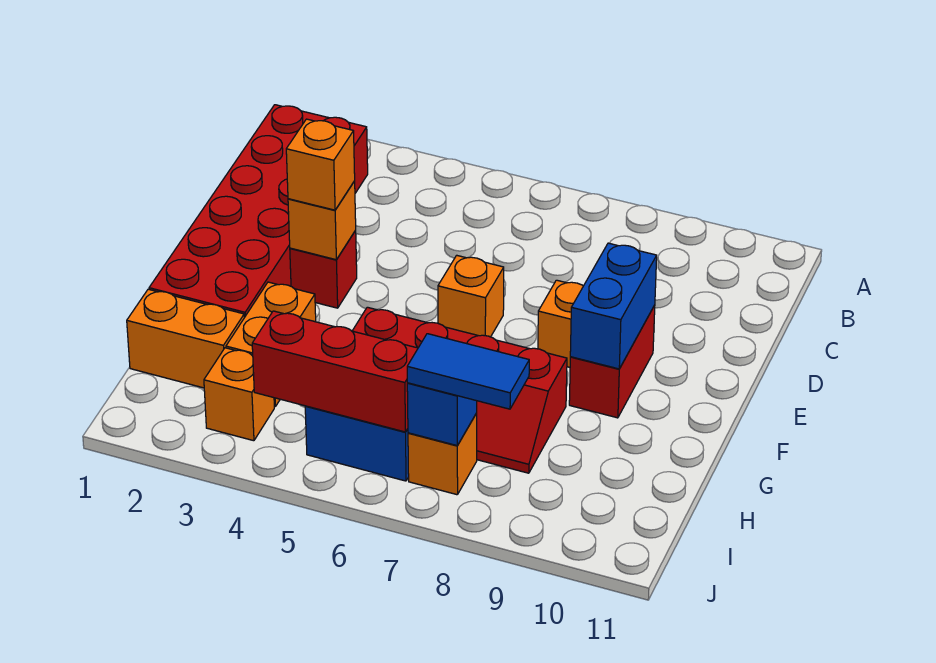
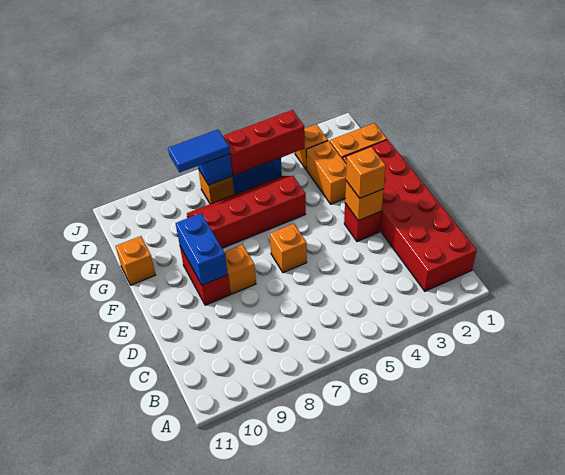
none -> orange 1x1 brick [116,236,155,285]

